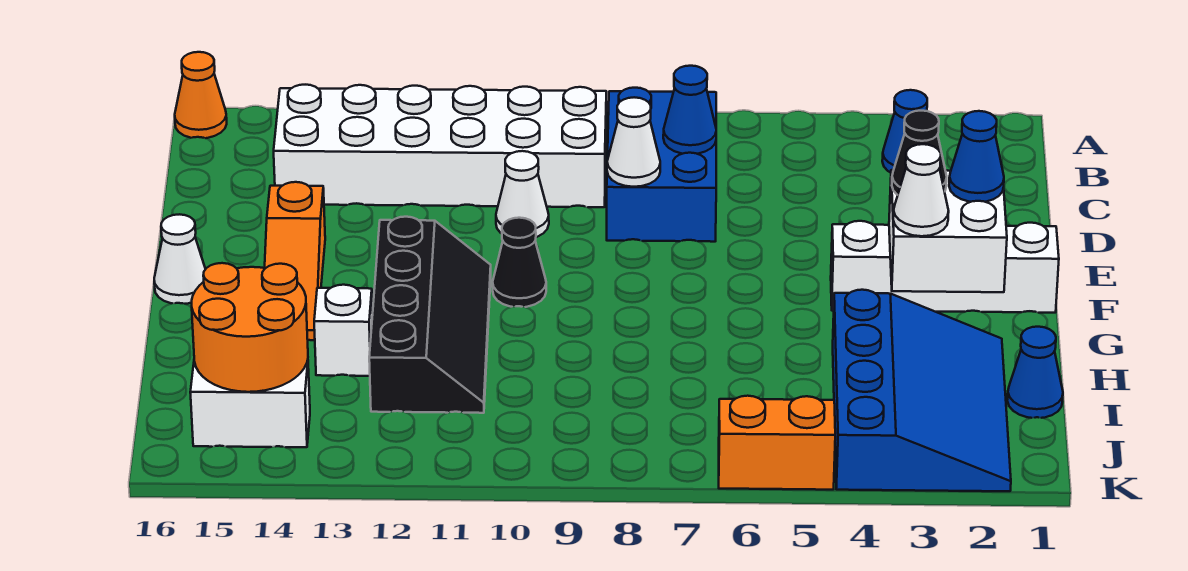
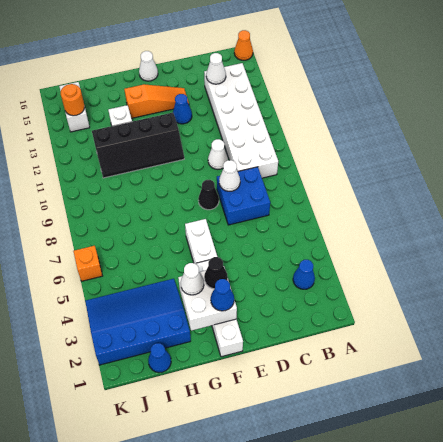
blue 2x3 brick [607,88,716,242] -> blue 2x2 brick [217,167,270,225]
blue 1x1 cone [663,66,716,154] -> blue 1x1 cone moved to [173,94,192,124]
none -> white 1x1 cone [206,53,226,84]
orange 1x3 slope [265,182,325,340] -> orange 1x3 slope turned to [124,84,189,118]
none -> white 1x2 brick [185,219,217,264]
black 1x1 cone [493,218,546,307] -> black 1x1 cone moved to [198,180,219,210]
blue 3x4 slope [833,290,1011,491] -> blue 3x4 slope turned to [85,279,191,365]
orange 2x2 round brick [192,263,308,392] -> orange 1x1 round brick [61,84,85,116]
orange 1x2 brick [719,396,835,490] -> orange 1x1 brick [73,246,102,281]

